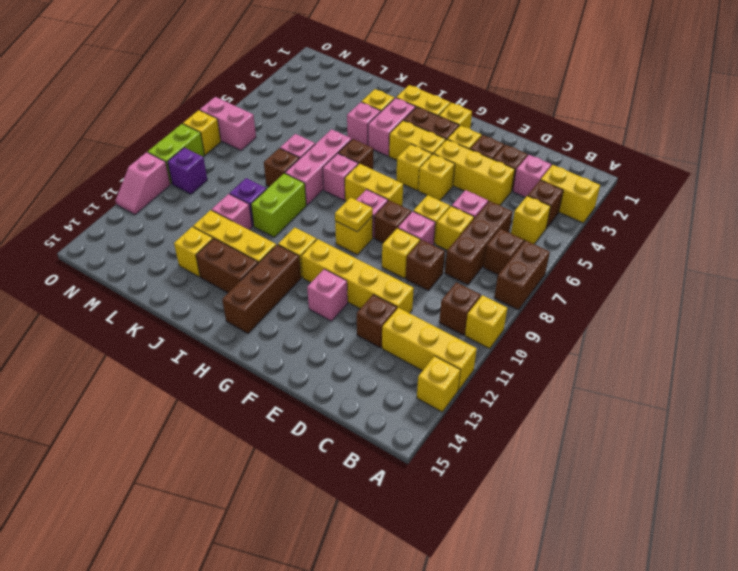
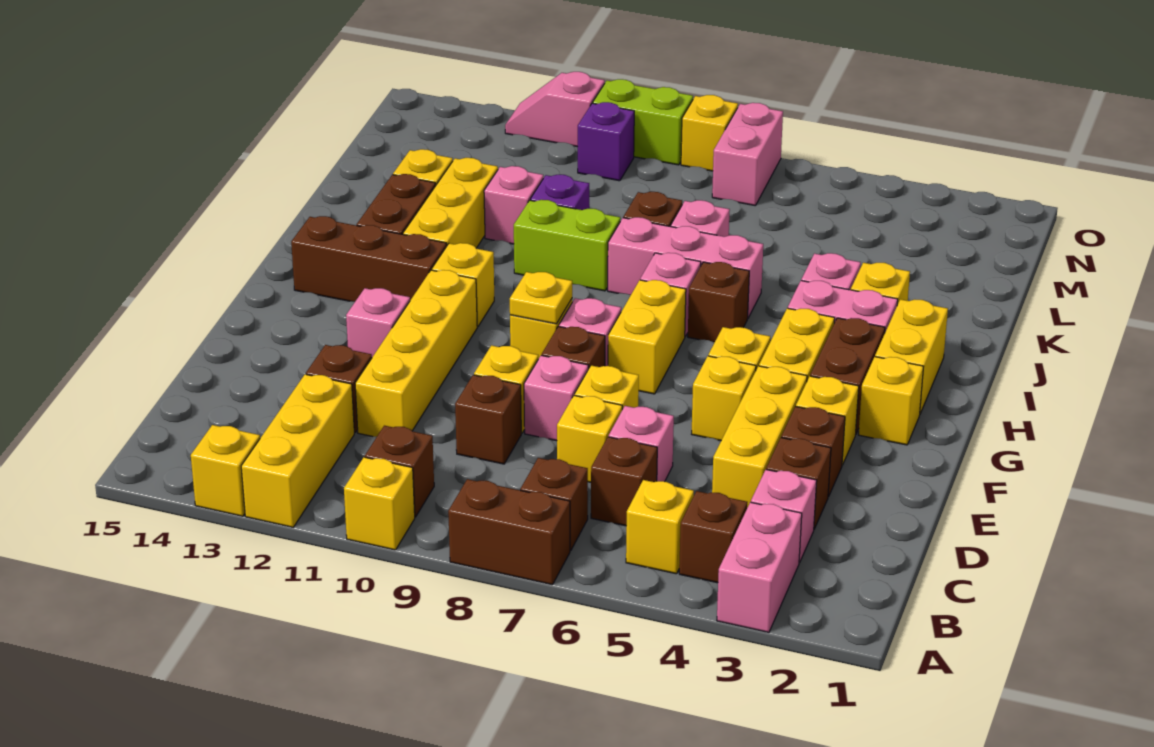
yellow 1x2 brick [541,165,600,223] -> pink 1x2 brick [717,502,802,632]
brown 1x3 brick [445,201,513,285] -> brown 1x1 brick [591,437,657,526]

